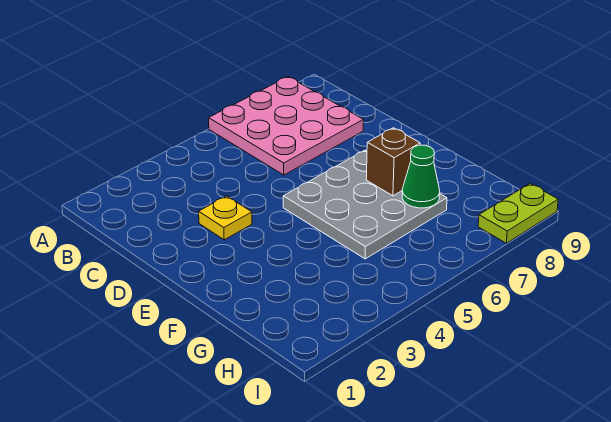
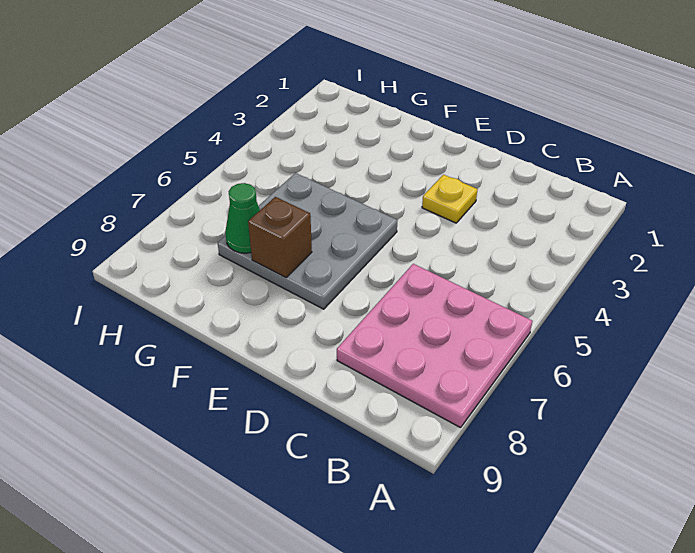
lime 1x2 plate [478,184,558,243] -> none

